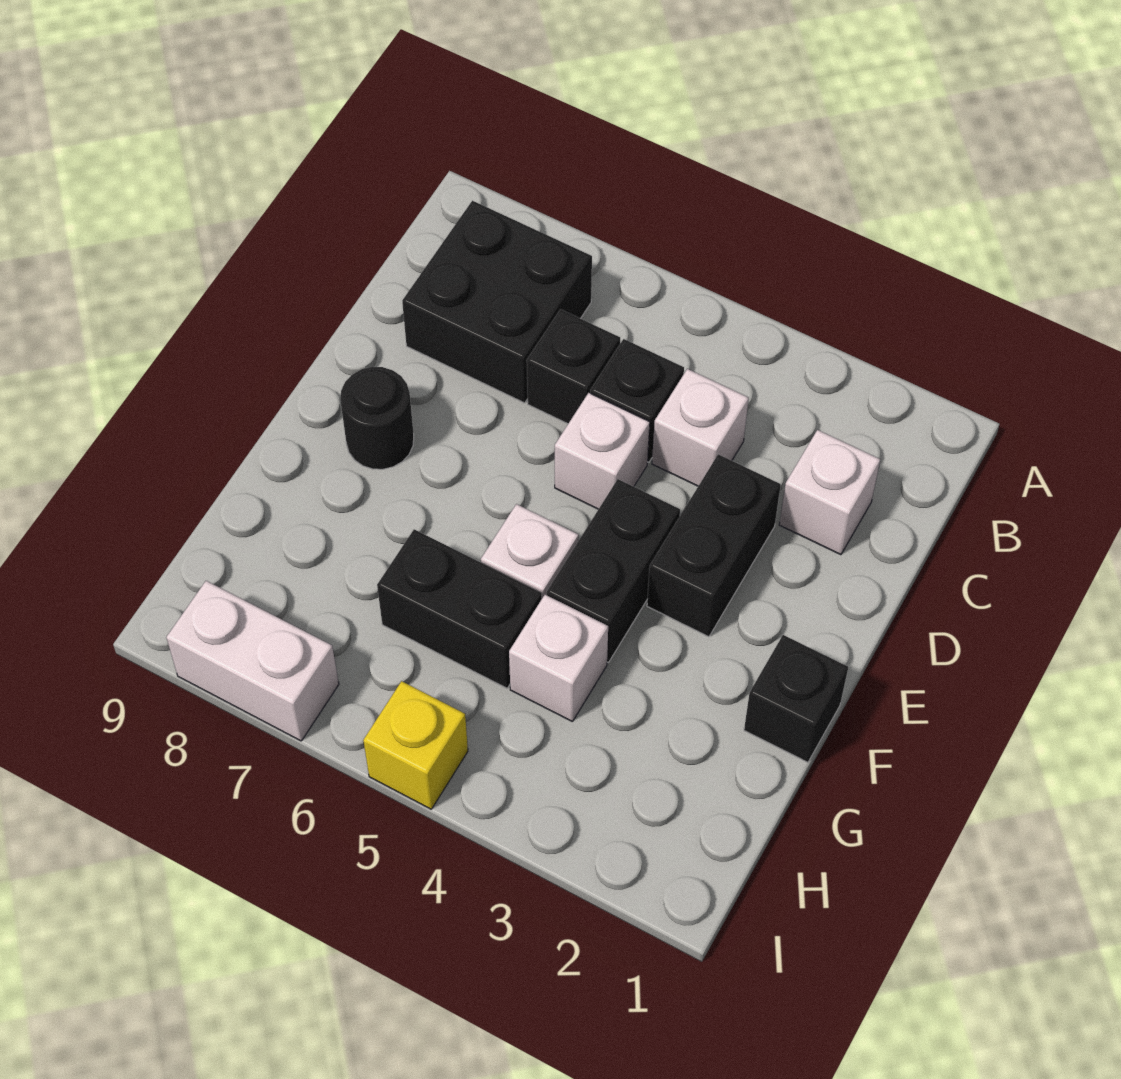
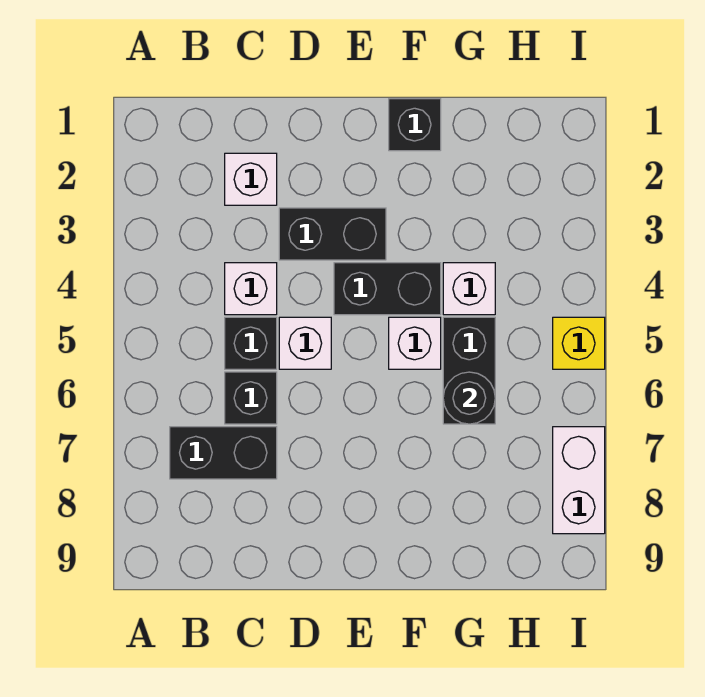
black 2x2 brick [402,201,592,403] -> black 1x2 brick [170,427,277,479]
black 1x1 round brick [340,367,414,469] -> black 1x1 round brick moved to [443,372,495,424]

